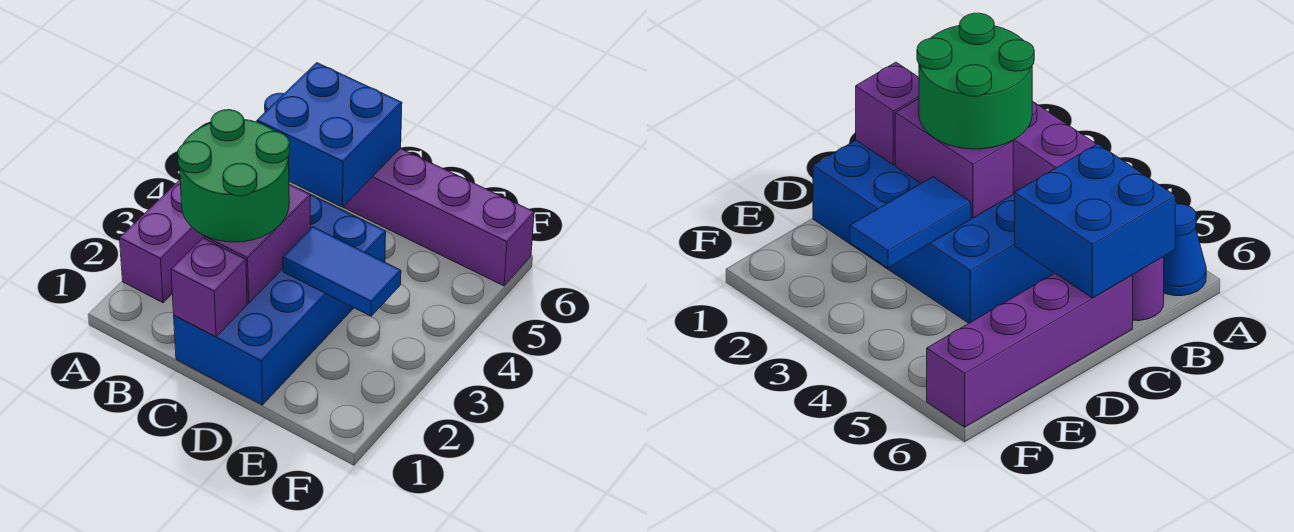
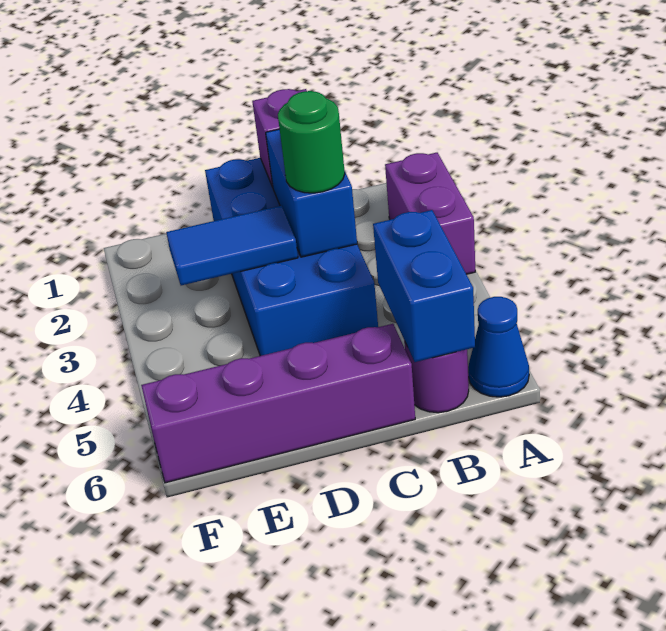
green 2x2 round brick [178,110,290,242] -> green 1x1 round brick [278,91,345,193]
blue 2x2 brick [257,63,402,207] -> blue 1x2 brick [373,210,475,362]
purple 1x2 brick [205,184,311,303] -> blue 1x2 brick [266,129,357,257]

